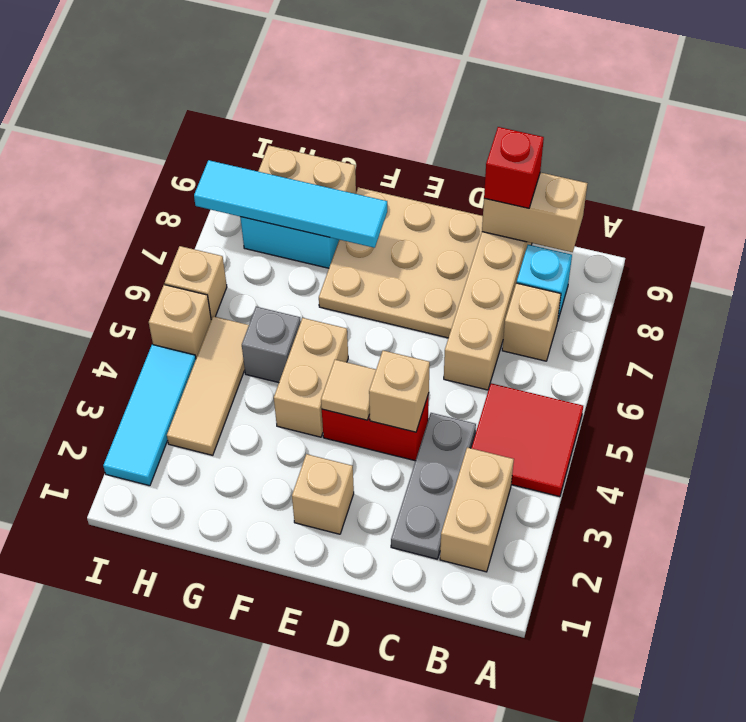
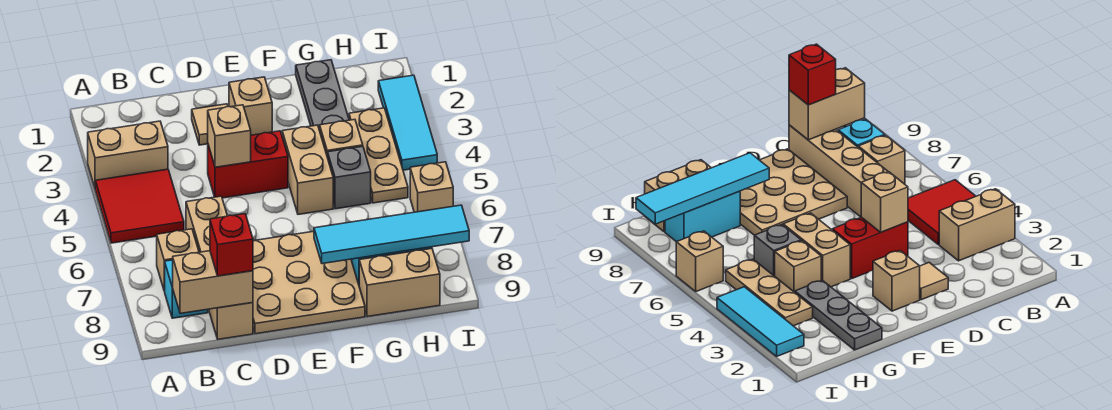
tan 1x2 brick [440,447,514,572] -> tan 1x2 brick turned to [88,121,168,187]
grey 1x3 plate [391,413,476,559] -> grey 1x3 plate moved to [296,60,349,130]
tan 1x1 tile [321,360,376,420] -> tan 1x1 tile moved to [192,104,228,145]
tan 1x3 tile [167,316,249,455] -> tan 1x3 plate [349,108,408,203]
tan 1x1 brick [149,285,211,358] -> tan 1x1 brick moved to [320,120,363,158]

